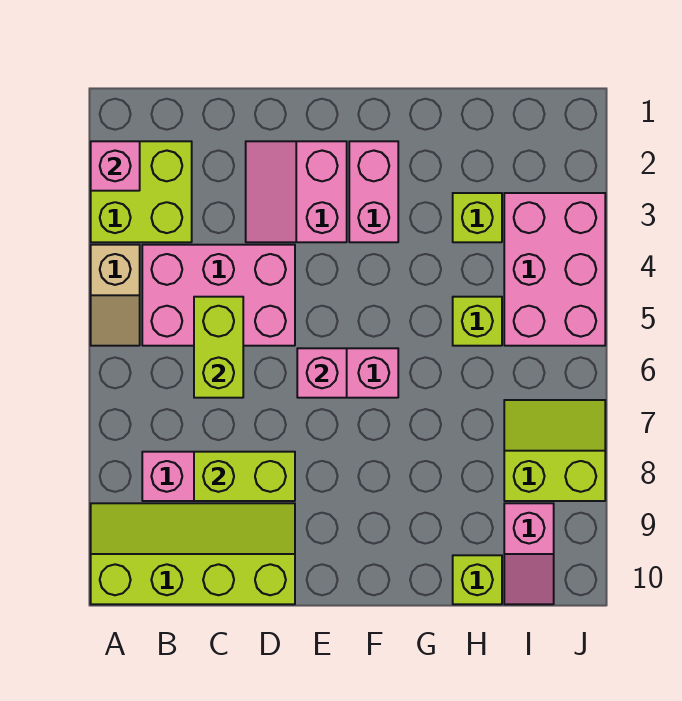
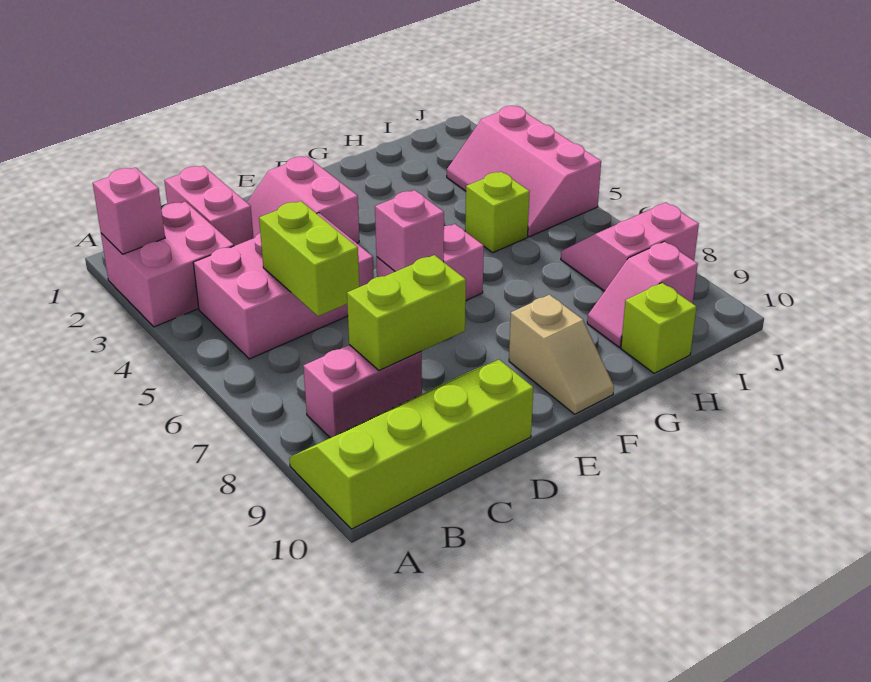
lime 2x2 brick [91,141,192,242] -> pink 2x2 brick [101,202,234,327]
tan 1x2 slope [91,245,140,346] -> tan 1x2 slope moved to [509,295,614,414]
pink 1x2 brick [349,141,398,242] -> pink 1x2 brick moved to [164,166,253,246]
lime 1x1 brick [453,193,502,242] -> none
pink 2x3 brick [504,193,605,346] -> pink 2x3 slope [447,106,601,237]
lime 2x2 slope [504,400,605,501] -> pink 2x2 slope [561,203,699,291]
pink 1x2 slope [504,503,554,604] -> pink 1x2 slope turned to [587,241,698,347]

